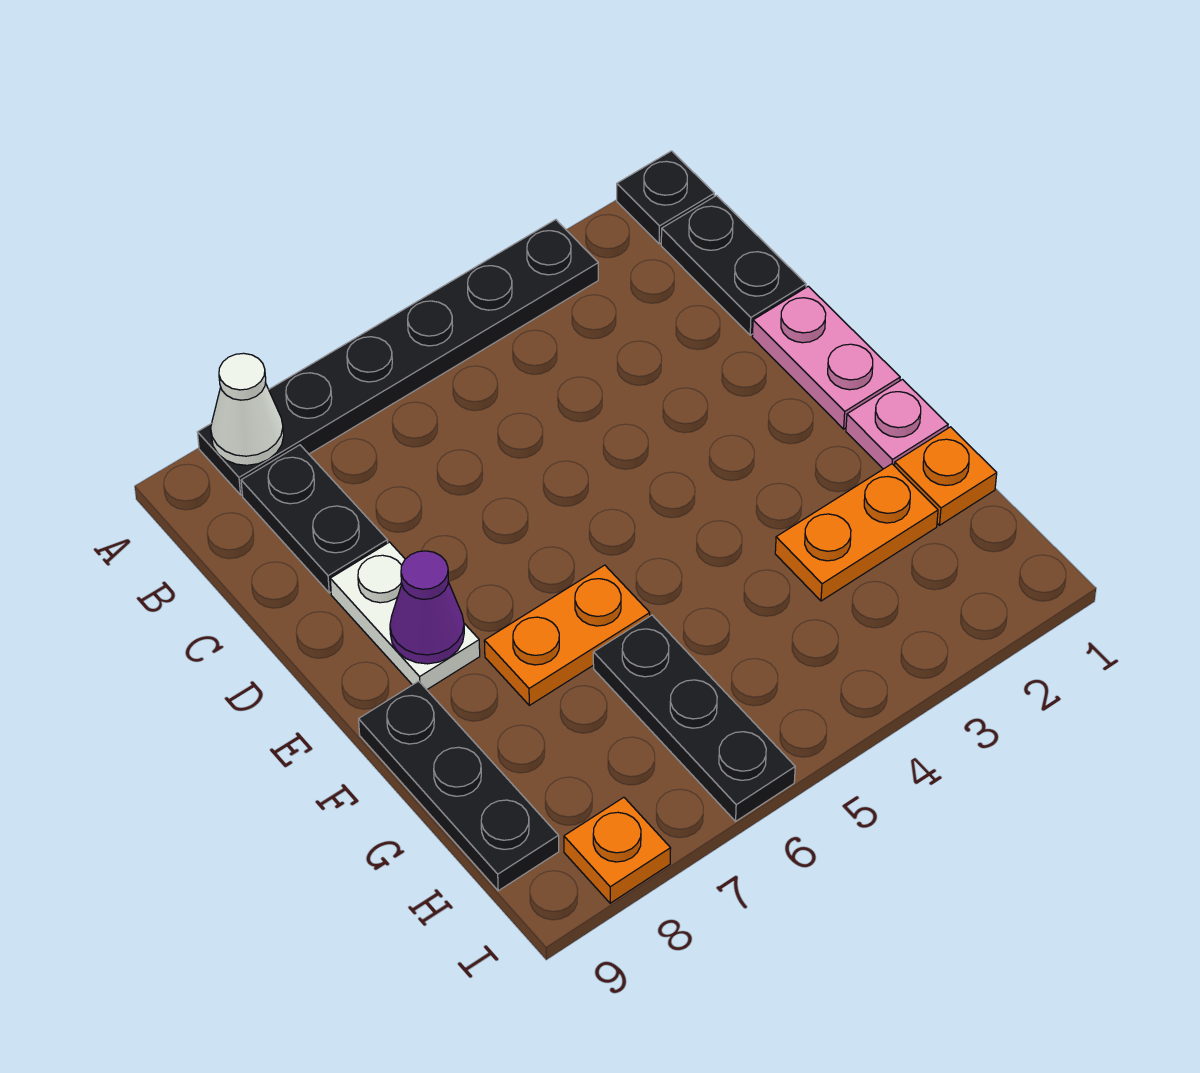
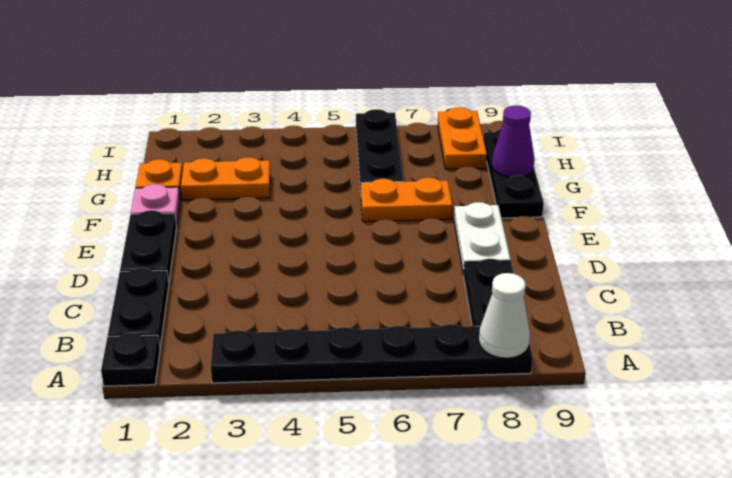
pink 1x2 plate [752,286,900,429] -> black 1x2 plate [120,210,176,283]
purple 1x1 cone [390,551,464,664] -> purple 1x1 cone moved to [492,105,534,177]
orange 1x1 plate [564,797,671,903] -> orange 1x2 plate [438,107,487,169]

